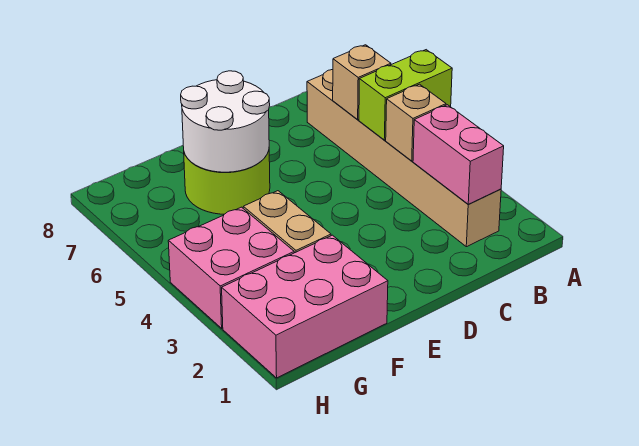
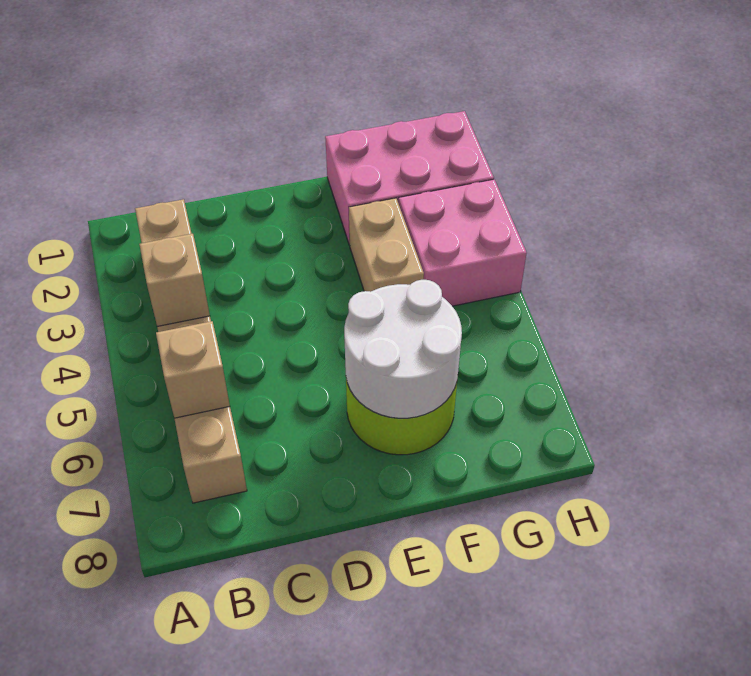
lime 1x2 brick [359,50,452,140] -> none
pink 1x2 brick [413,105,504,204] -> none

